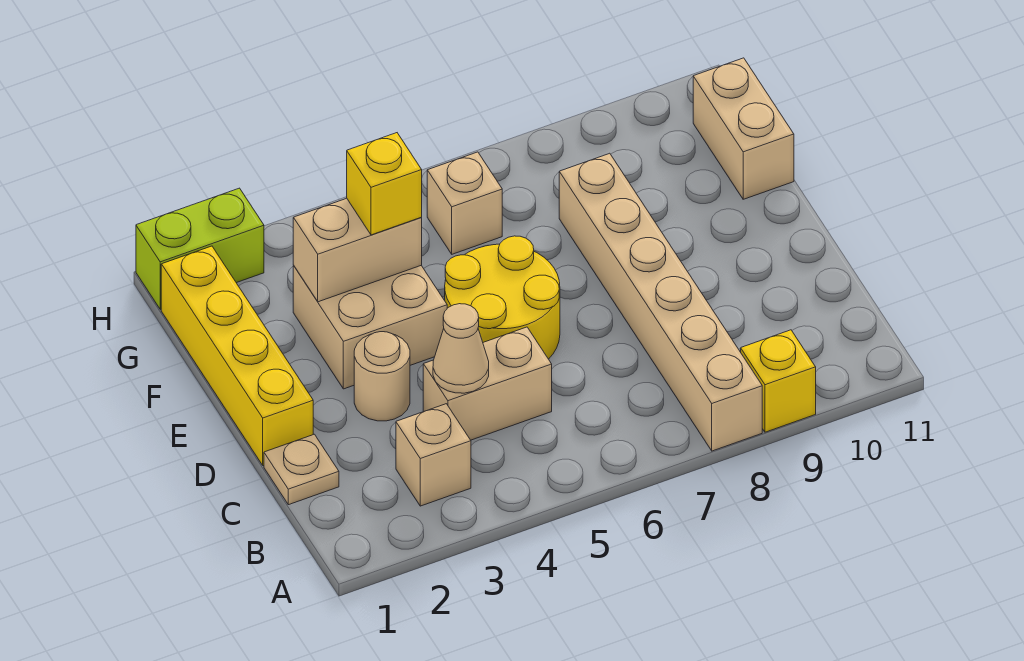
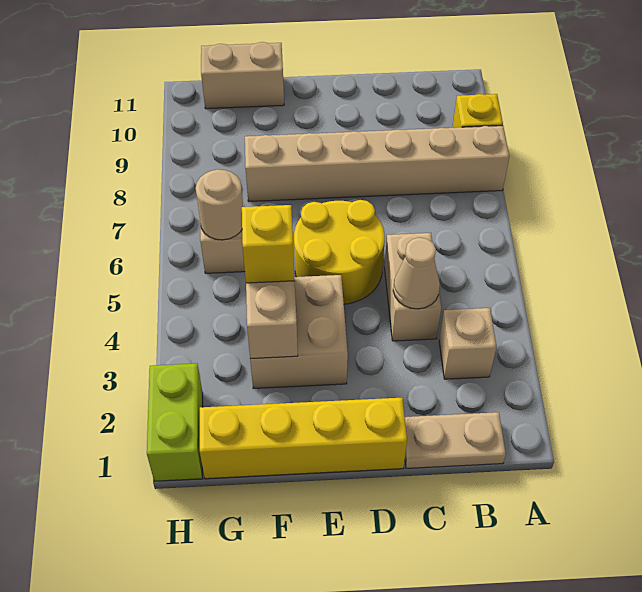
tan 1x1 plate [264,434,339,505] -> tan 1x2 plate [405,412,506,468]
tan 1x1 round brick [354,332,410,421] -> tan 1x1 round brick moved to [196,169,243,240]

